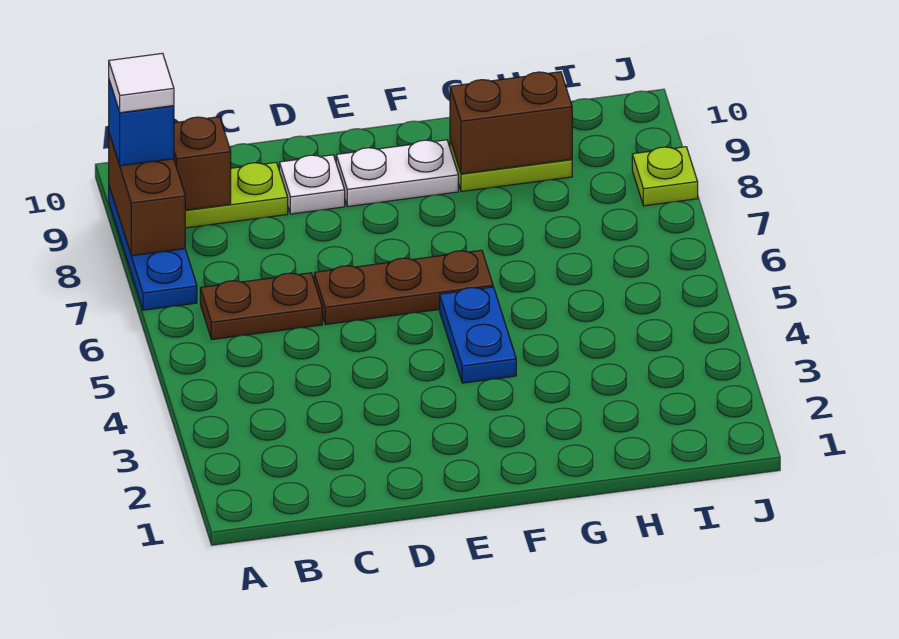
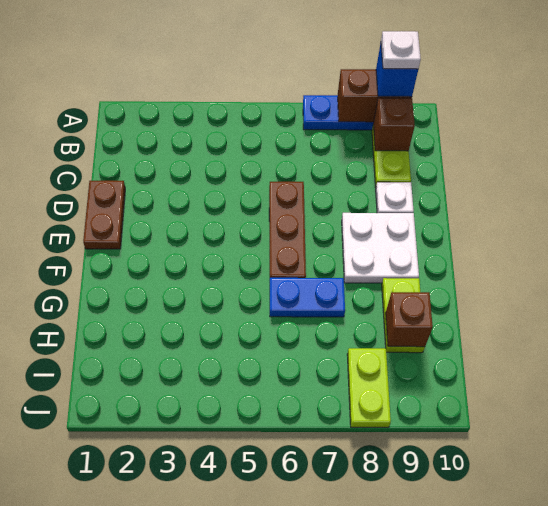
white 1x1 tile [109,53,174,113] -> white 1x1 plate [381,31,421,69]
brown 1x2 plate [200,273,322,339] -> brown 1x2 plate moved to [83,181,125,249]
white 1x2 plate [336,140,458,207] -> white 2x2 plate [342,213,419,283]
blue 1x2 plate [440,287,516,383] -> blue 1x2 plate moved to [270,278,345,317]
brown 1x2 brick [450,72,572,174] -> brown 1x1 brick [386,292,433,347]
lime 1x1 plate [632,147,698,206] -> lime 1x2 plate [347,348,391,427]

